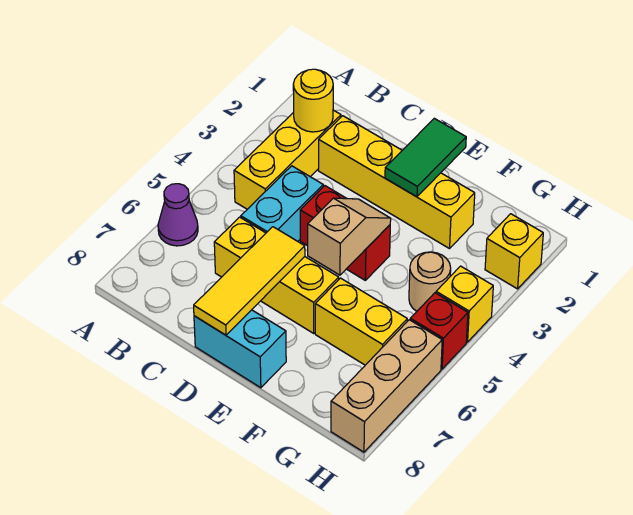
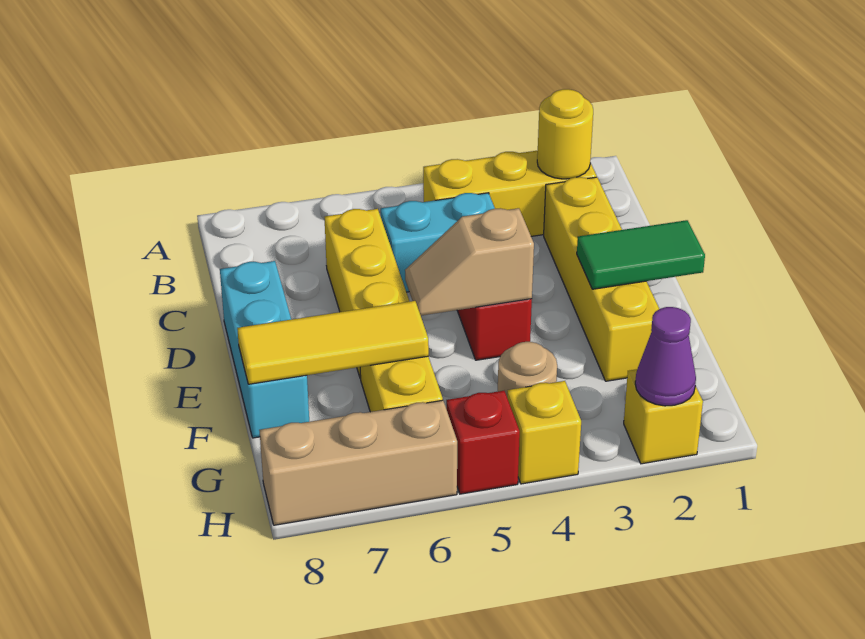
purple 1x1 cone [158,184,198,246] -> purple 1x1 cone moved to [635,307,696,406]
yellow 1x3 tile [194,227,305,335] -> yellow 1x3 tile moved to [237,301,429,384]
cyan 1x2 brick [194,310,286,388] -> cyan 1x3 brick [220,261,309,438]
tan 1x2 slope [308,198,391,275] -> tan 1x2 slope turned to [405,208,534,316]

